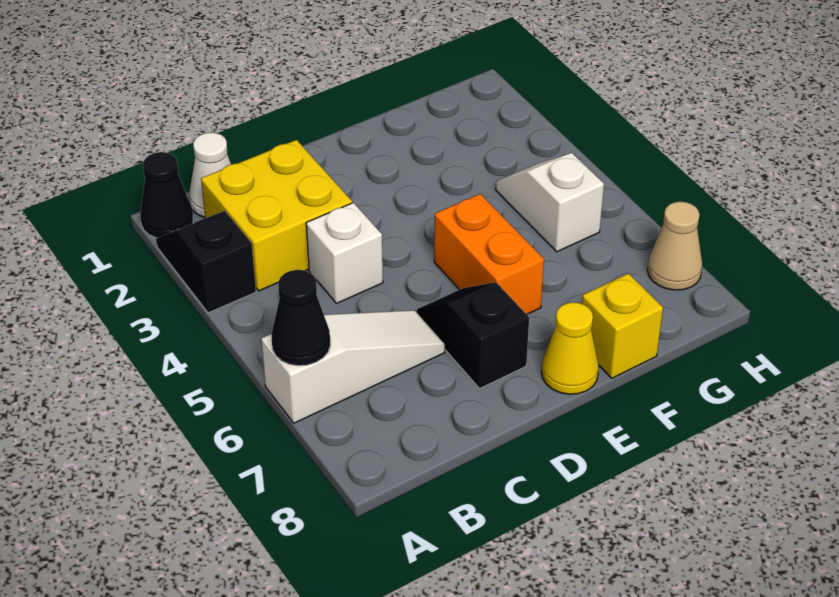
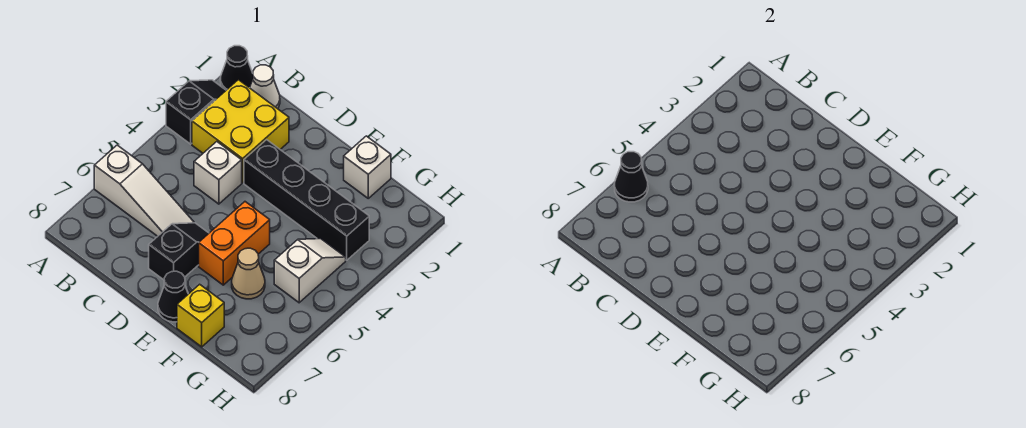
none -> black 1x4 brick [244,140,369,260]
yellow 1x1 cone [541,302,599,394] -> black 1x1 cone [158,271,188,322]
none -> white 1x1 brick [344,136,391,198]
tan 1x1 cone [647,202,702,290] -> tan 1x1 cone moved to [232,248,265,299]

